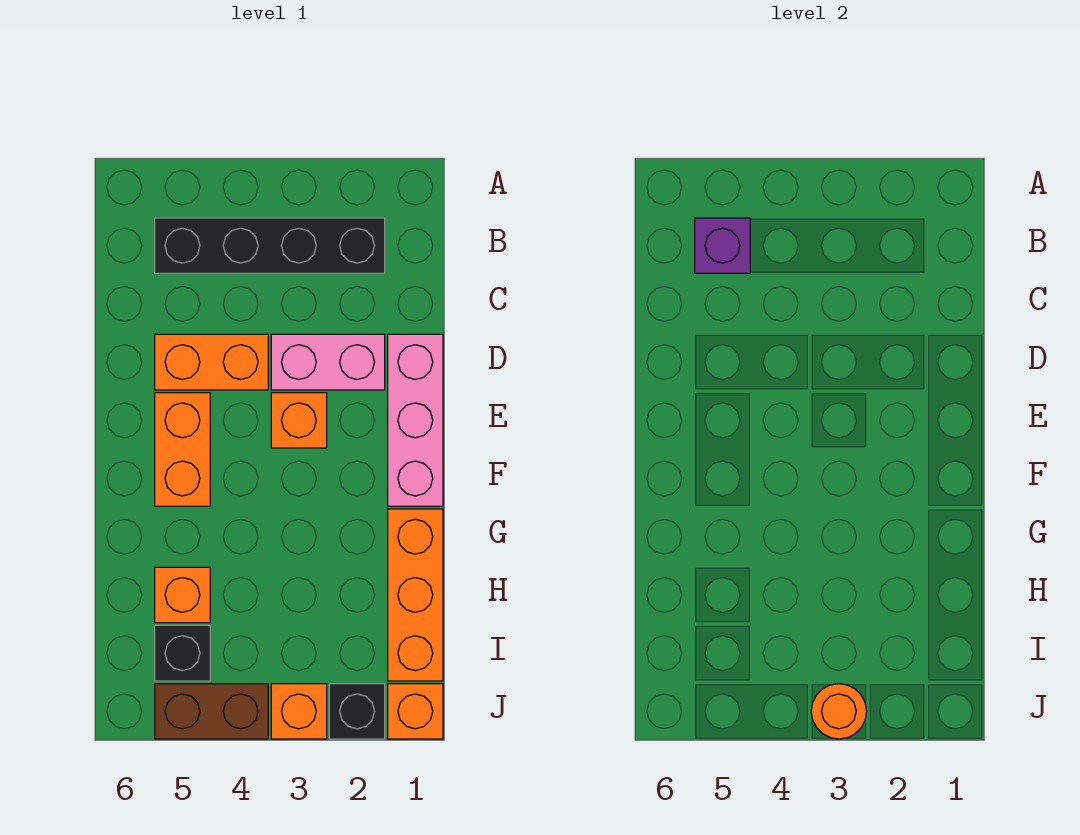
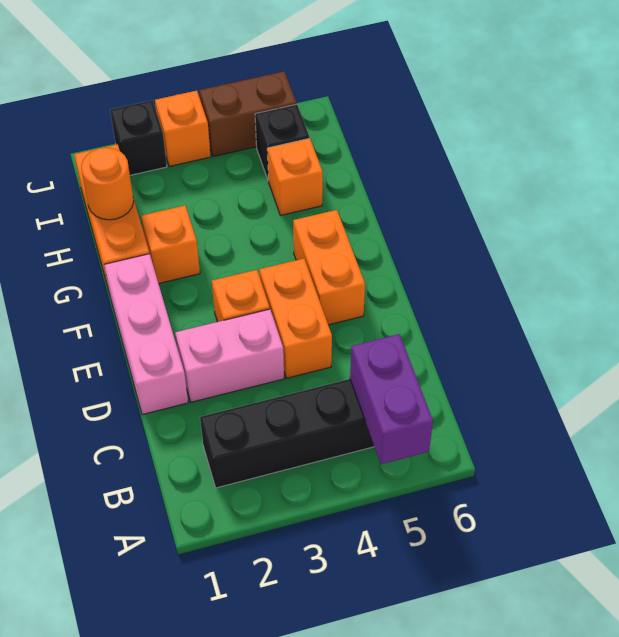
purple 1x1 brick [695,218,750,273] -> purple 1x2 brick [350,334,433,464]
orange 1x2 brick [155,334,268,390] -> orange 1x2 brick turned to [259,259,332,378]
orange 1x1 brick [388,684,443,739] -> orange 1x1 brick moved to [141,206,200,284]
orange 1x1 round brick [811,684,867,739] -> orange 1x1 round brick moved to [81,148,134,220]

